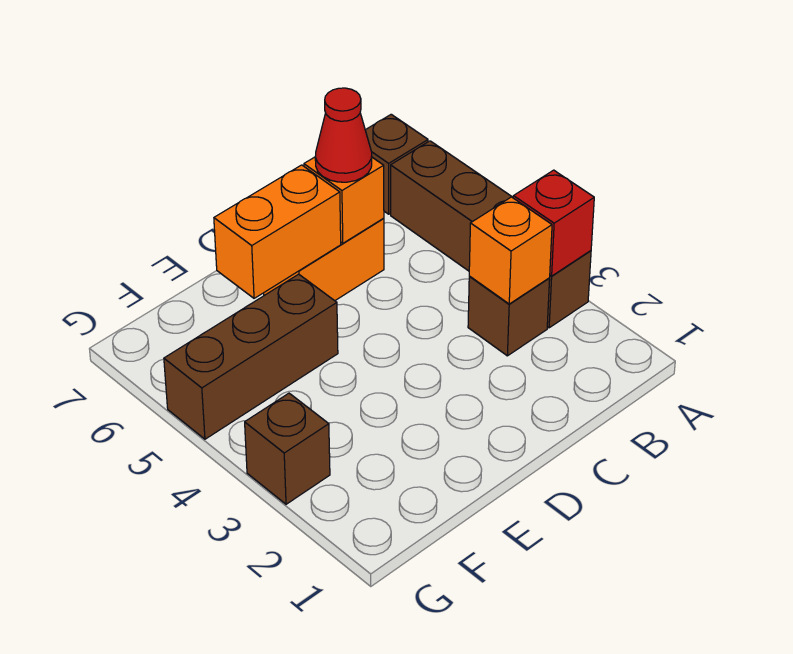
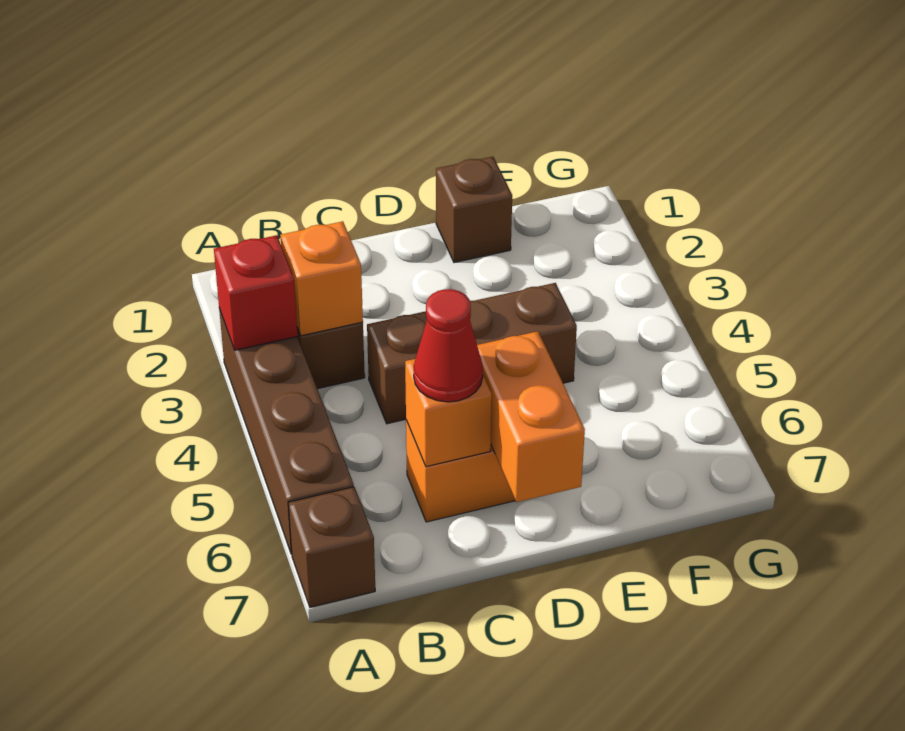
orange 1x2 brick [214,165,341,298] -> orange 1x2 brick turned to [477,331,585,502]
brown 1x3 brick [164,274,338,439] -> brown 1x3 brick moved to [367,283,577,424]
brown 1x1 brick [245,393,330,504] -> brown 1x1 brick moved to [436,157,512,263]

